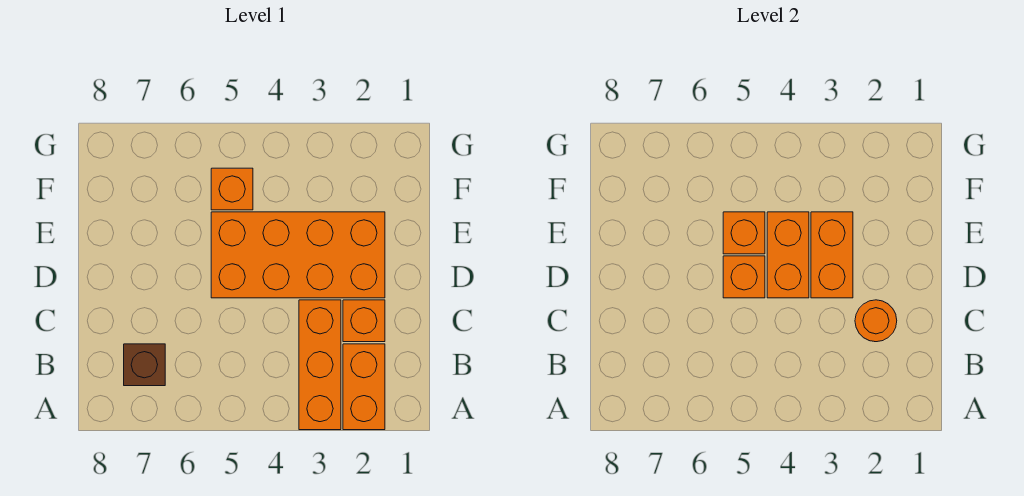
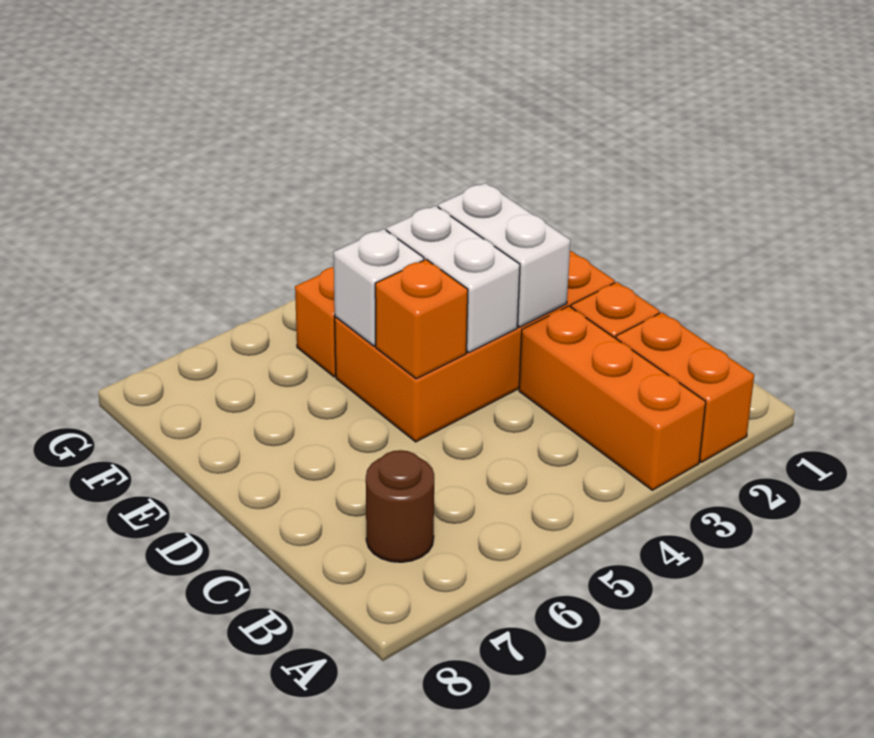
brown 1x1 brick [124,344,165,386] -> brown 1x1 round brick [366,450,434,562]
orange 1x1 round brick [855,300,897,342] -> none
orange 1x2 brick [811,212,853,298] -> white 1x2 brick [438,183,570,327]
orange 1x2 brick [767,212,809,298] -> white 1x2 brick [386,206,520,352]
orange 1x1 brick [723,212,765,254] -> white 1x1 brick [333,229,424,346]

